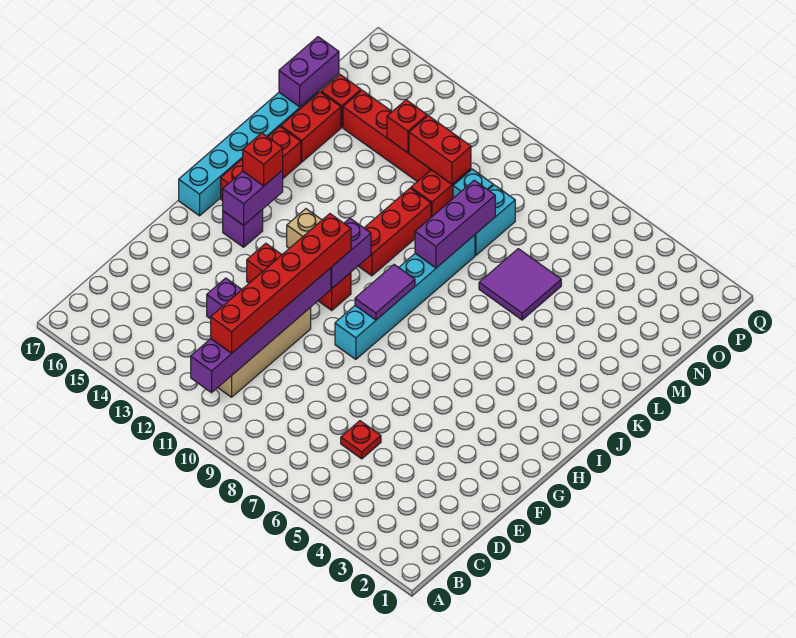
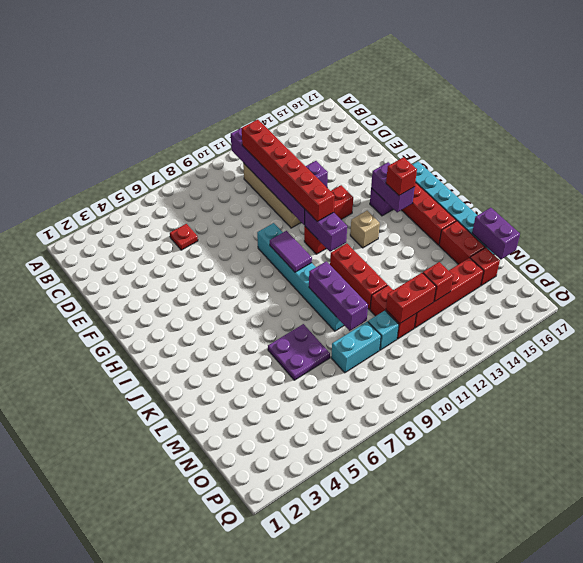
purple 2x2 tile [479,249,561,320] -> purple 2x2 plate [268,324,330,380]
cyan 1x2 brick [475,185,515,255] -> cyan 1x2 brick turned to [331,321,381,373]

